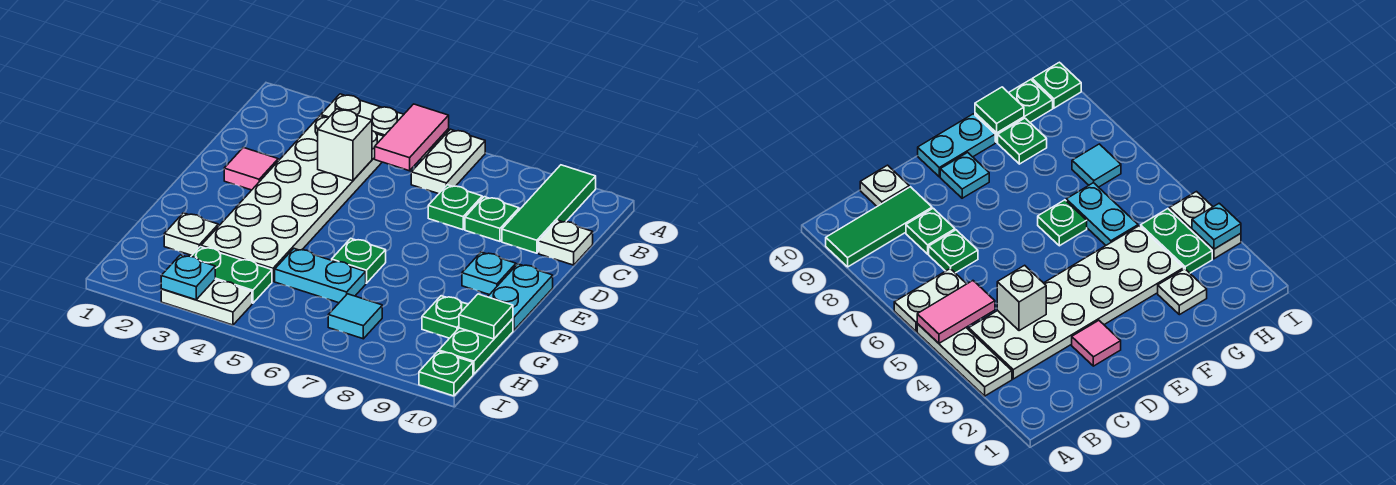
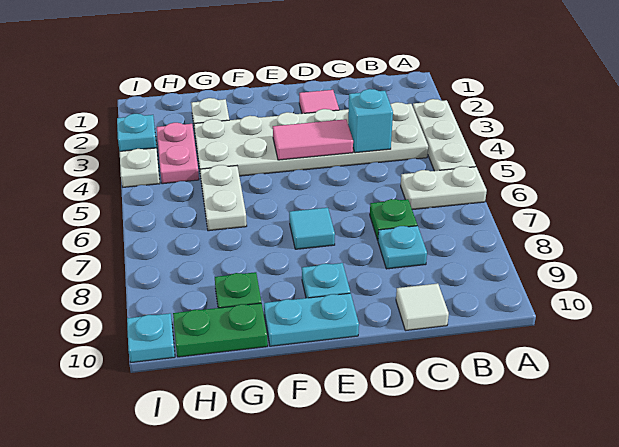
pink 1x2 tile [375,104,449,171] -> pink 1x2 tile moved to [273,119,353,160]
green 1x3 tile [502,165,596,253] -> none
white 1x1 brick [318,109,372,181] -> cyan 1x1 brick [348,89,393,153]
green 1x1 plate [465,197,519,241] -> cyan 1x1 plate [378,226,427,269]
white 1x1 plate [539,220,593,265] -> white 1x1 tile [396,283,449,331]
green 1x1 plate [332,238,386,283] -> none
cyan 1x2 plate [275,249,366,303] -> white 1x2 plate [200,165,247,231]
green 1x1 tile [459,294,513,339] -> none
green 1x2 plate [191,247,272,303] -> pink 1x2 plate [157,123,199,184]
cyan 1x1 tile [328,294,382,339] -> cyan 1x1 tile moved to [289,208,335,249]
green 1x1 plate [419,351,473,396] -> cyan 1x1 plate [127,313,175,363]

